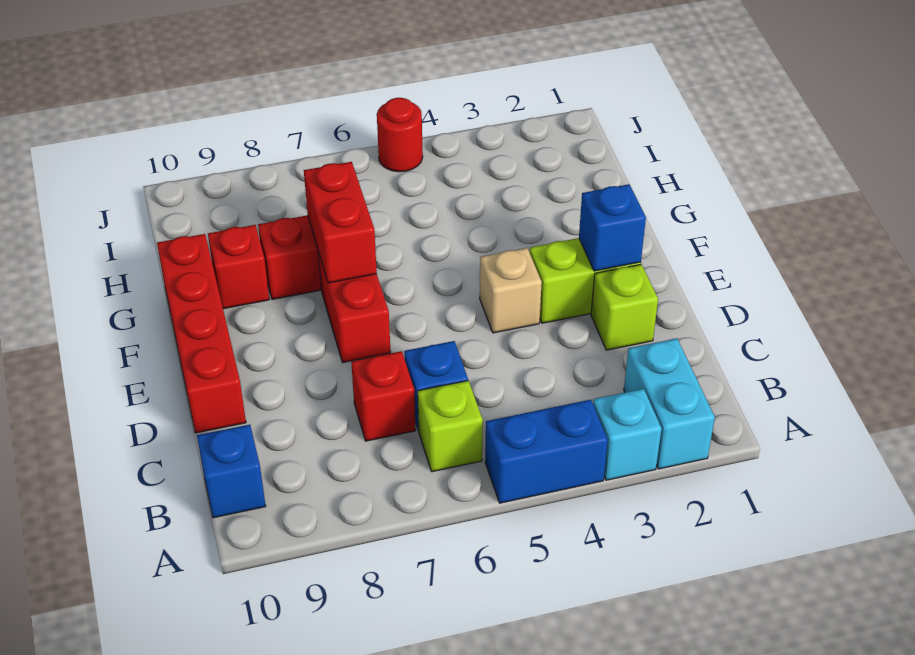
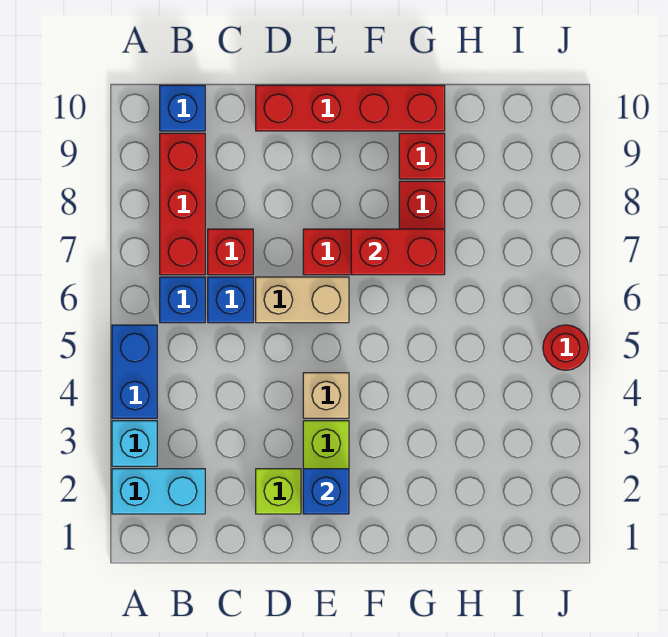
lime 1x1 brick [418,381,483,472] -> blue 1x1 brick [160,277,205,323]
none -> red 1x3 brick [160,133,205,275]
none -> tan 1x2 brick [256,277,349,323]

